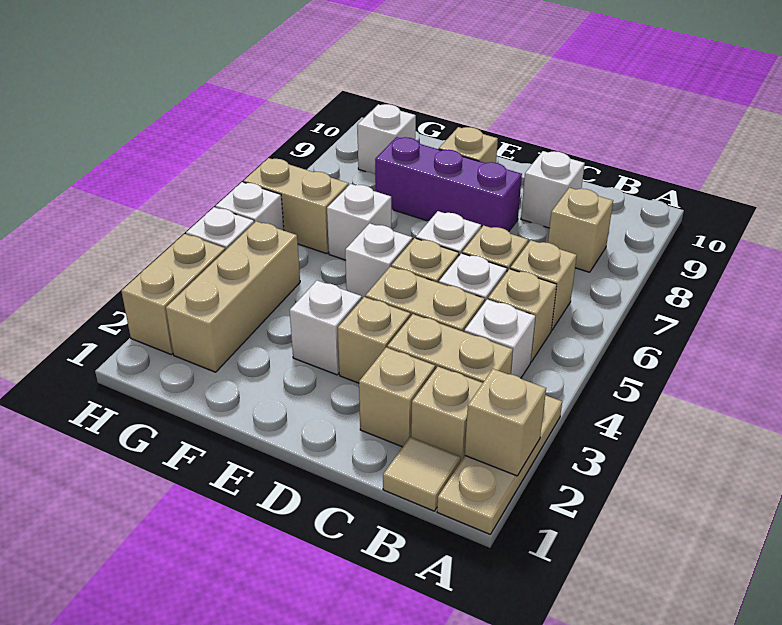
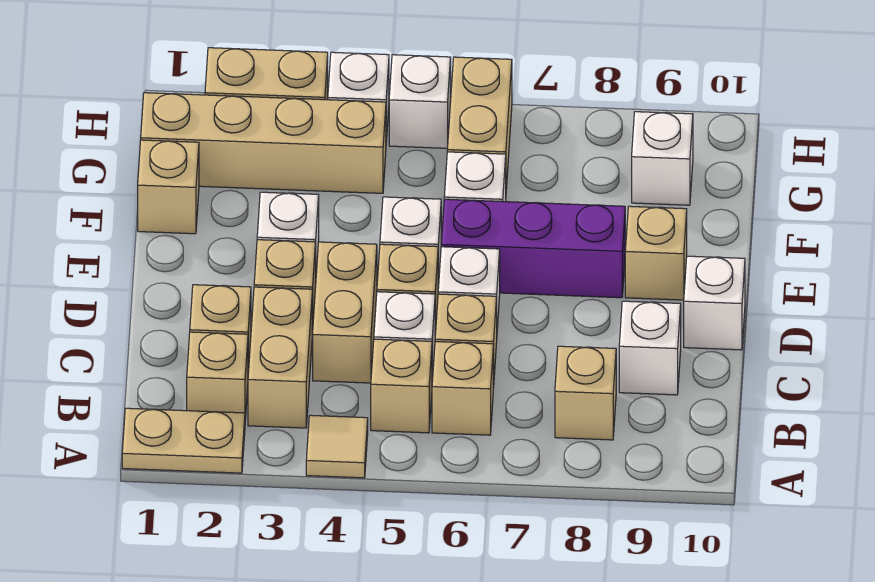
tan 1x3 plate [437,395,562,534] -> tan 1x2 plate [122,408,245,473]
tan 1x1 brick [465,369,546,476] -> tan 1x1 brick moved to [138,140,199,234]
tan 1x1 tile [383,437,461,511] -> tan 1x1 tile moved to [306,415,368,478]
white 1x1 brick [464,299,535,378] -> white 1x1 brick moved to [684,256,745,350]
purple 1x3 brick [375,137,522,231] -> purple 1x3 brick turned to [441,199,625,298]
tan 1x3 brick [166,221,300,372] -> tan 1x4 brick [141,93,386,193]

